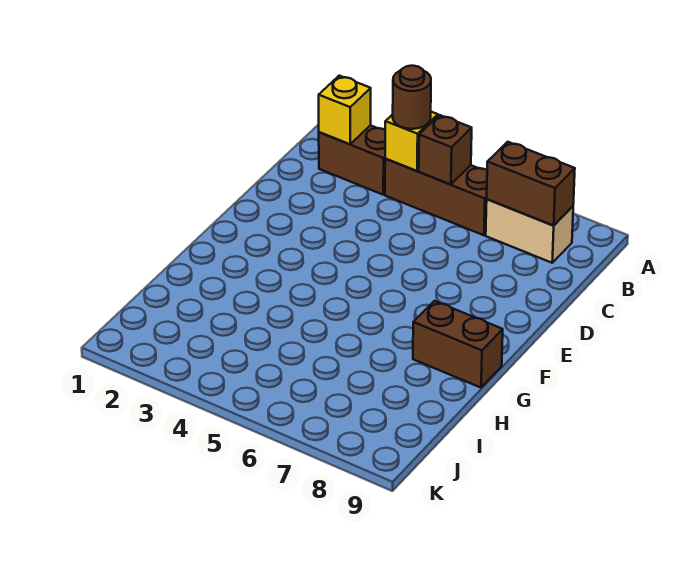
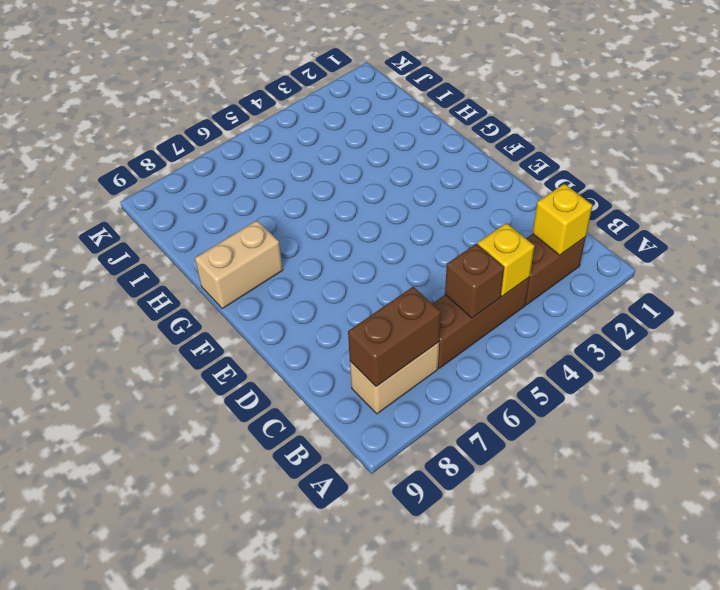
brown 1x1 round brick [393,66,431,129] -> none
brown 1x2 brick [413,301,503,388] -> tan 1x2 brick [195,220,283,309]

